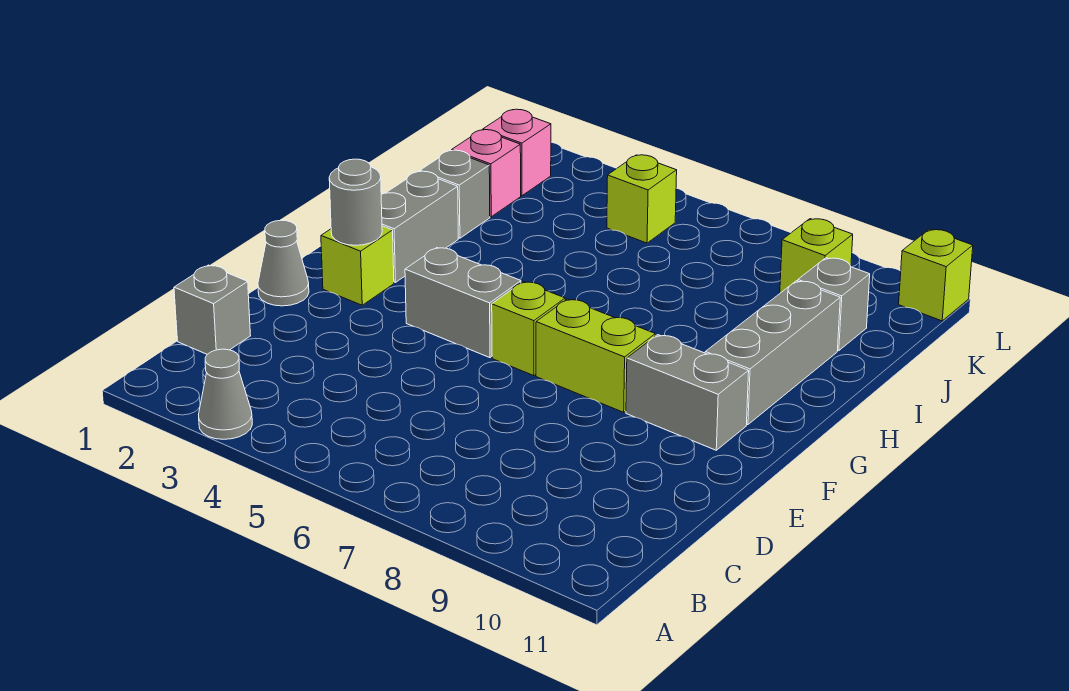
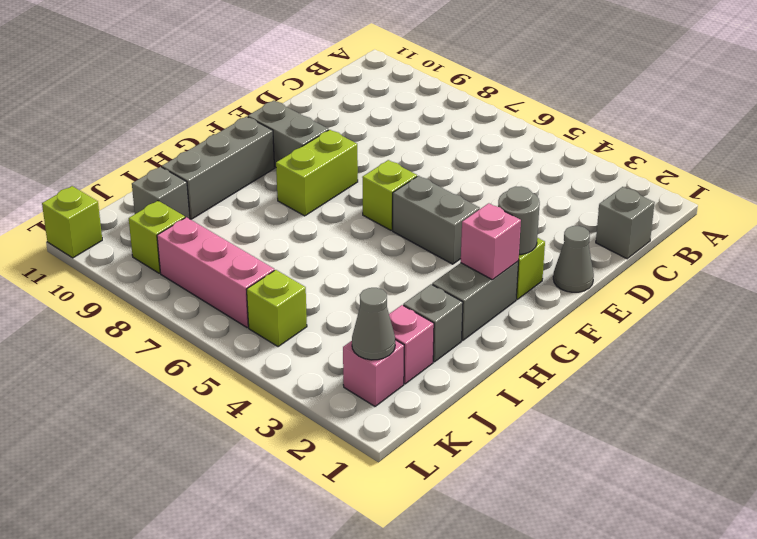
grey 1x1 cone [199,349,252,439] -> grey 1x1 cone moved to [352,288,395,360]
lime 1x2 brick [536,299,655,412] -> lime 1x2 brick turned to [276,130,358,216]
none -> pink 1x1 brick [461,203,521,280]
none -> pink 1x3 brick [157,217,274,327]

